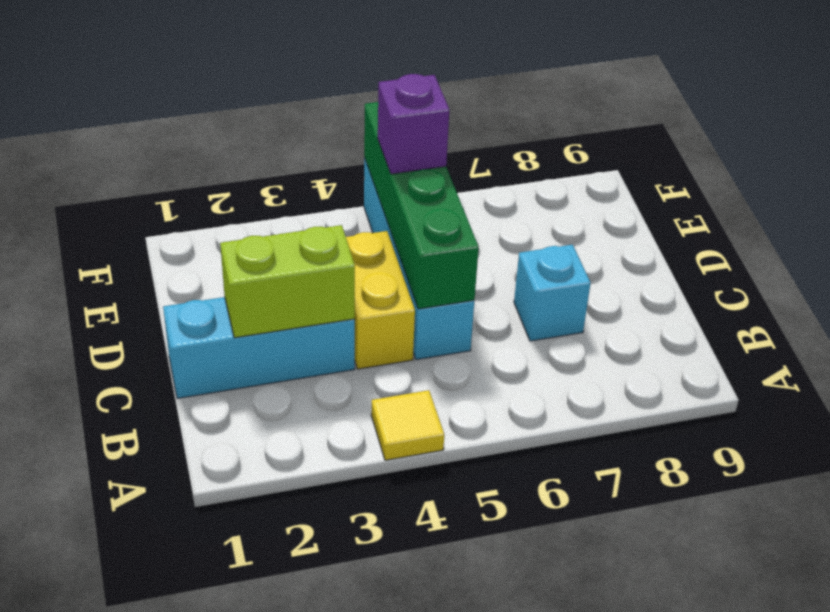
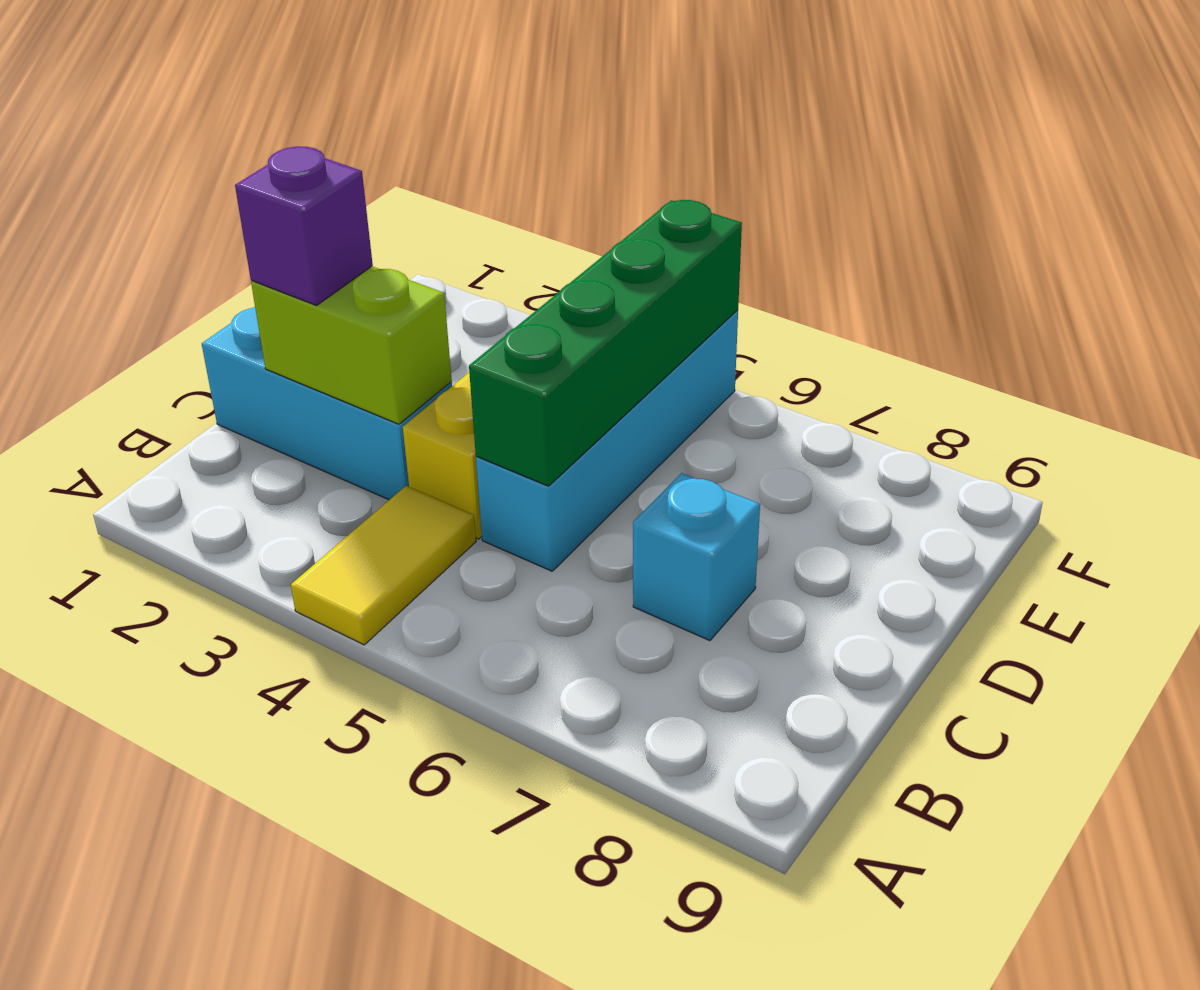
yellow 1x1 tile [371,390,444,460] -> yellow 1x2 tile [291,486,476,645]
purple 1x1 brick [378,74,449,174] -> purple 1x1 brick moved to [235,146,373,305]

